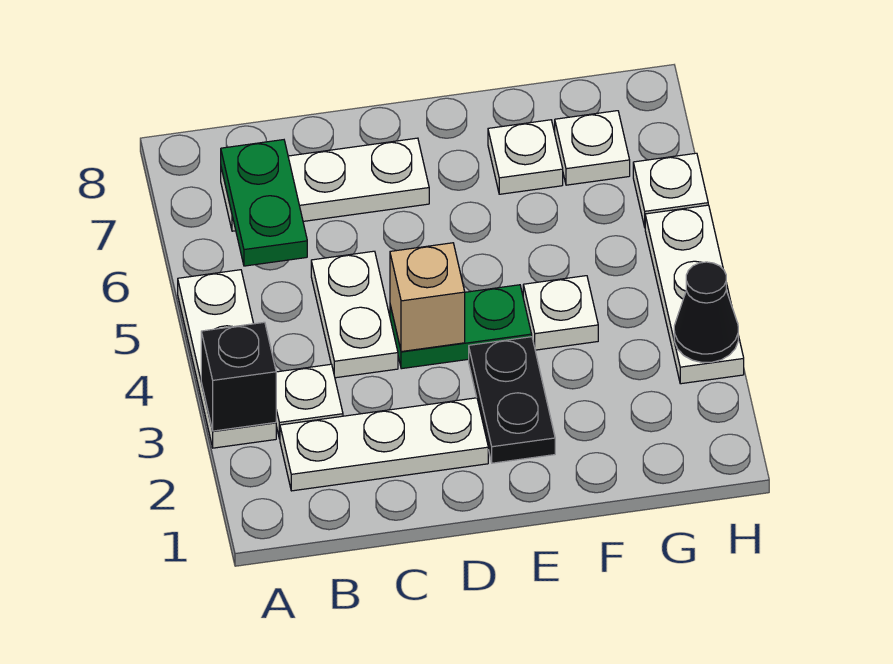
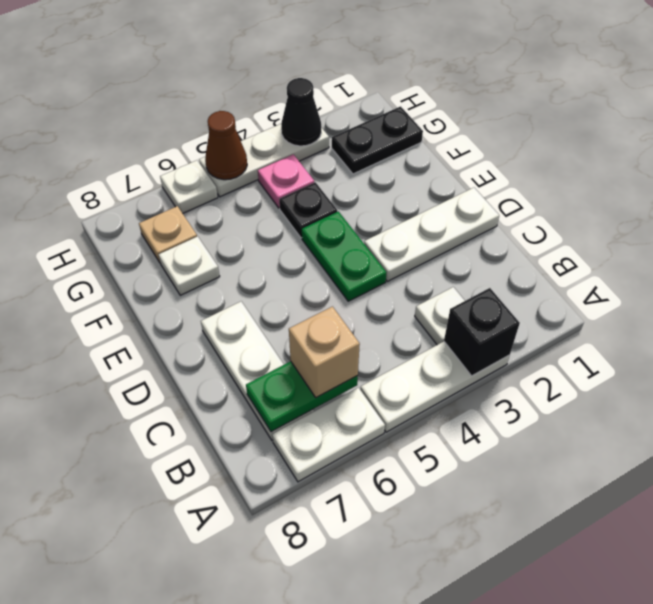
white 1x3 plate [280,398,488,491] -> white 1x3 plate turned to [364,188,499,282]
white 1x2 plate [311,251,398,378] -> white 1x2 plate moved to [272,388,385,482]
tan 1x1 brick [390,243,465,352] -> tan 1x1 brick moved to [289,307,360,398]
black 1x2 plate [469,337,555,463] -> black 1x2 plate moved to [332,106,423,174]
white 1x1 plate [523,276,598,350] -> black 1x1 plate [279,182,337,238]
none -> pink 1x1 plate [258,154,314,208]
white 1x1 plate [555,111,630,185] -> tan 1x1 plate [139,206,197,262]
none -> brown 1x1 cone [205,111,247,180]

